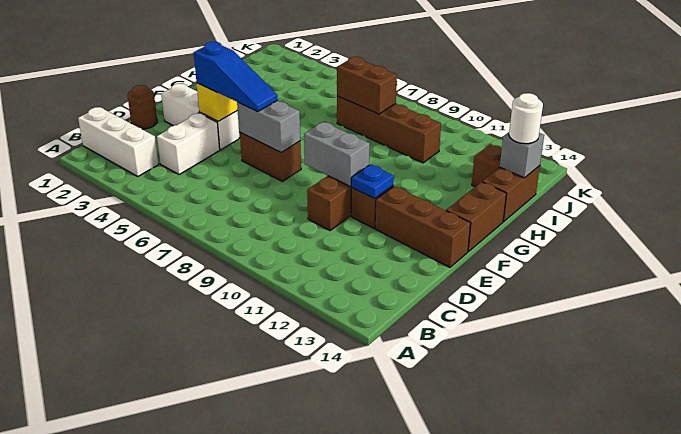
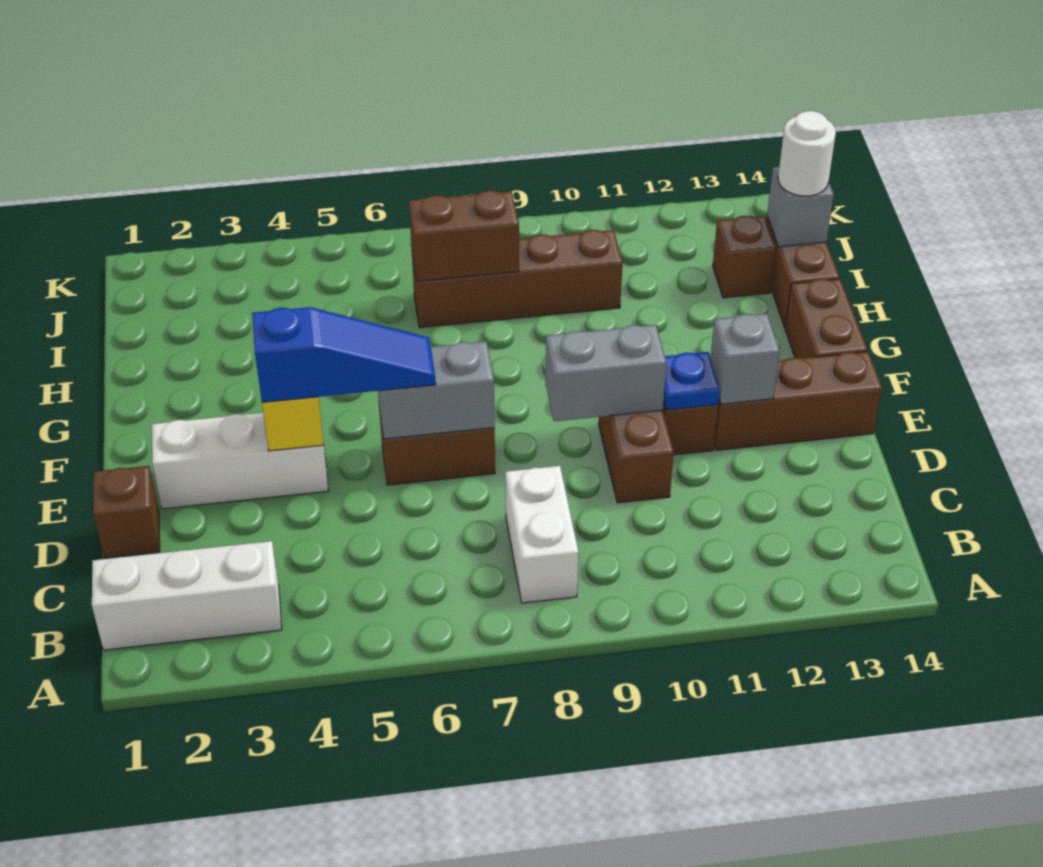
white 1x2 brick [157,113,220,174] -> white 1x2 brick moved to [505,466,579,603]
brown 1x1 round brick [128,85,157,129] -> brown 1x1 brick [93,466,160,558]
none -> grey 1x1 brick [711,314,780,404]

